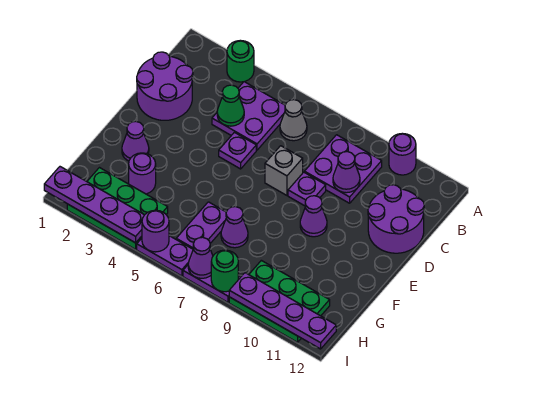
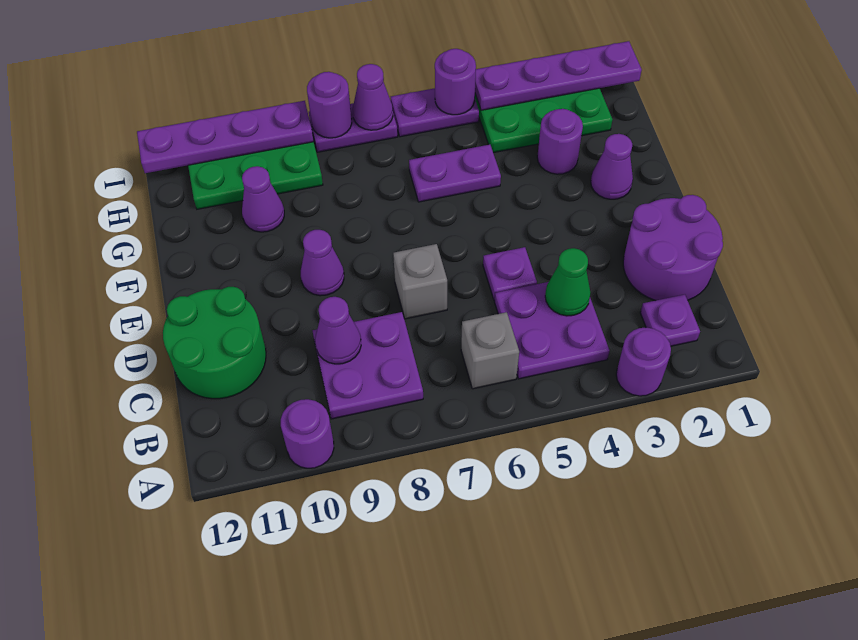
green 1x1 round brick [227,40,254,82] -> purple 1x1 round brick [616,328,671,396]
grey 1x1 cone [280,100,307,141] -> grey 1x1 brick [461,312,519,389]
purple 2x2 round brick [368,185,424,253] -> green 2x2 round brick [163,287,266,399]
purple 1x1 plate [288,172,326,206] -> purple 1x1 plate moved to [640,295,700,346]
purple 1x2 plate [176,202,226,249] -> purple 1x2 plate turned to [409,145,501,202]
purple 1x1 cone [221,207,248,248] -> purple 1x1 cone moved to [242,166,284,232]
green 1x1 round brick [211,250,238,292] -> purple 1x1 round brick [307,72,352,138]

